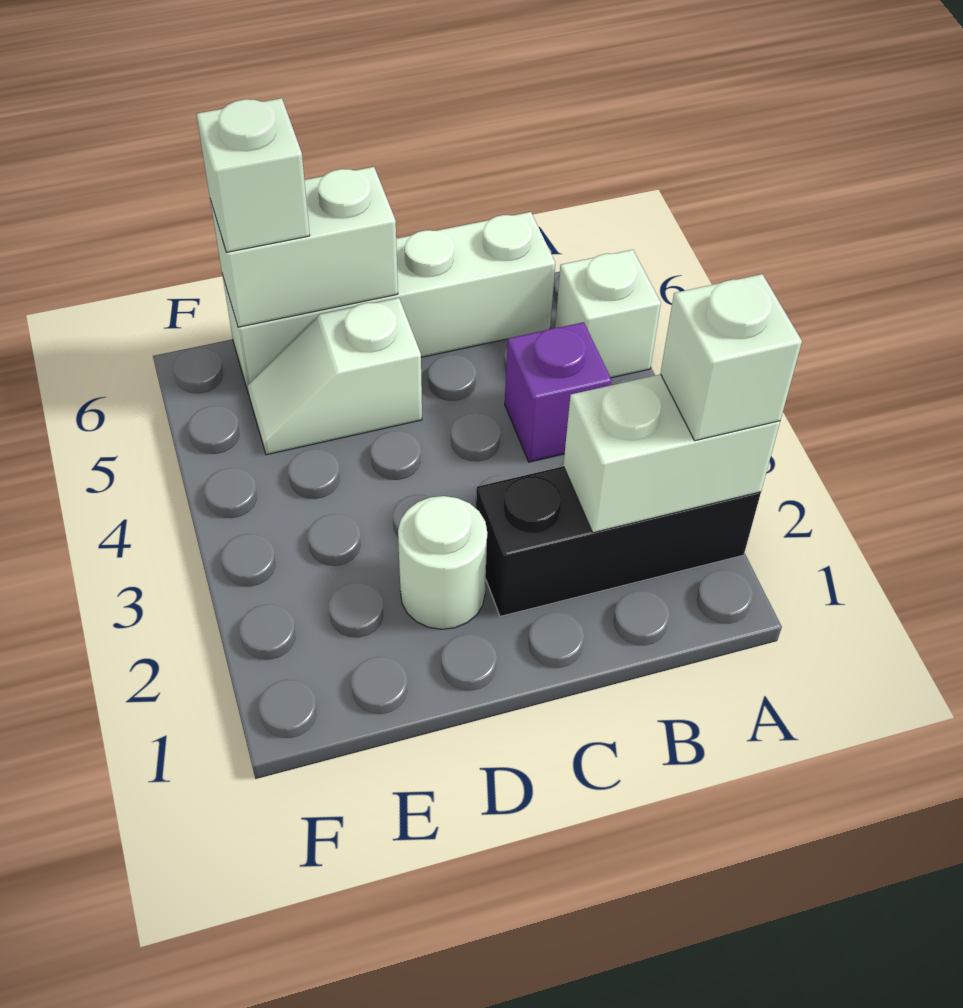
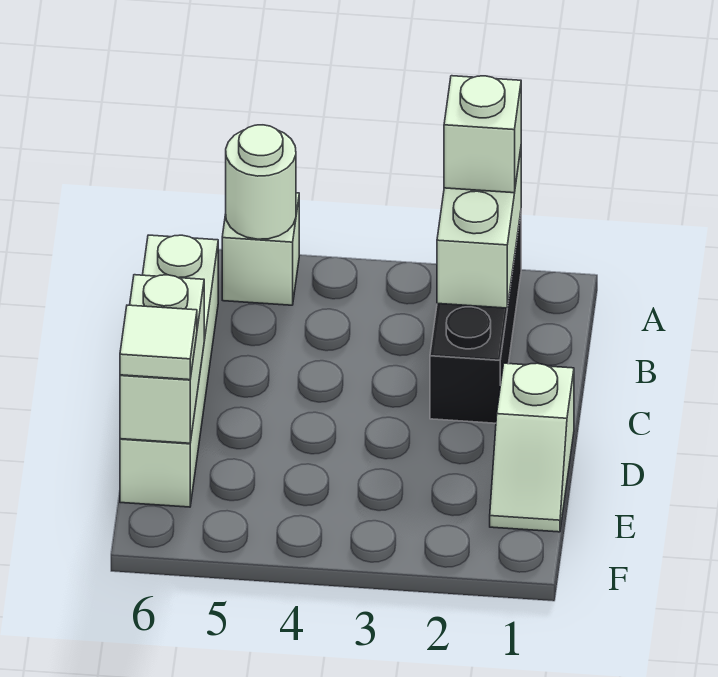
purple 1x1 brick [505,322,612,462] -> none
white 1x1 round brick [398,496,487,629] -> white 1x1 round brick moved to [226,125,296,239]
white 1x2 slope [248,298,422,455] -> white 1x2 slope moved to [490,363,574,532]
white 1x1 brick [196,98,310,252] -> white 1x1 tile [120,305,197,380]

